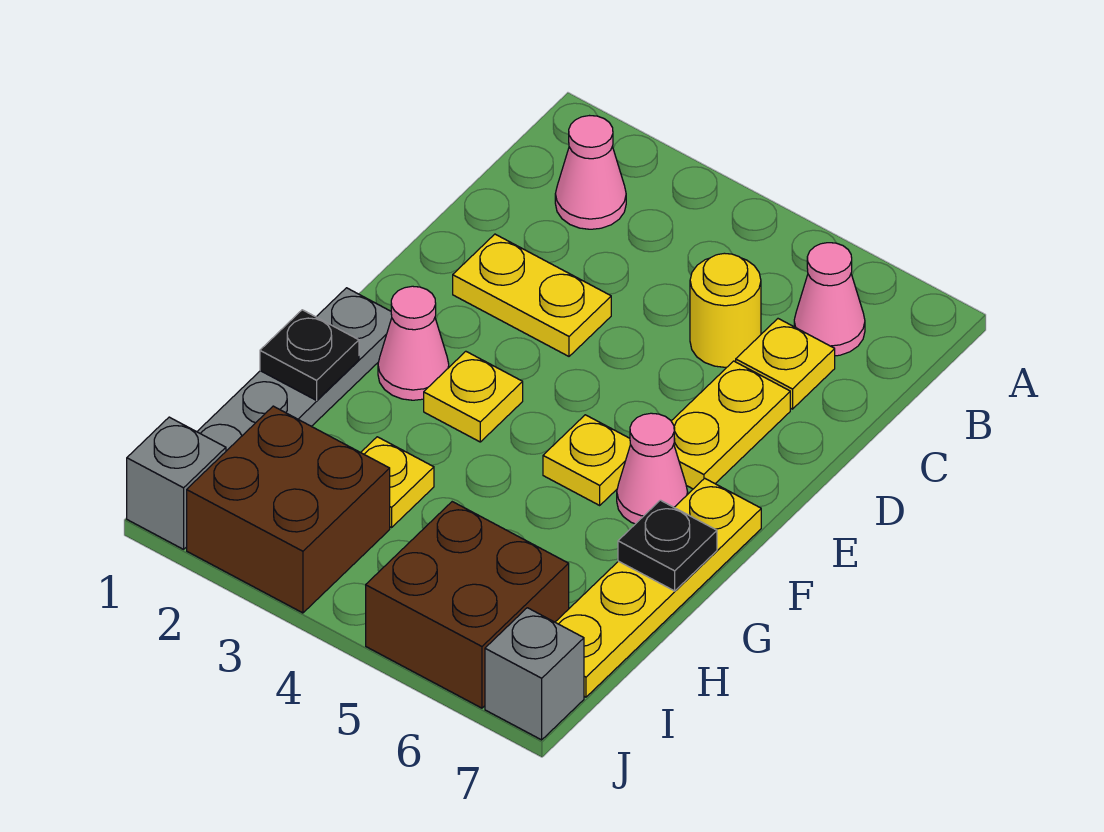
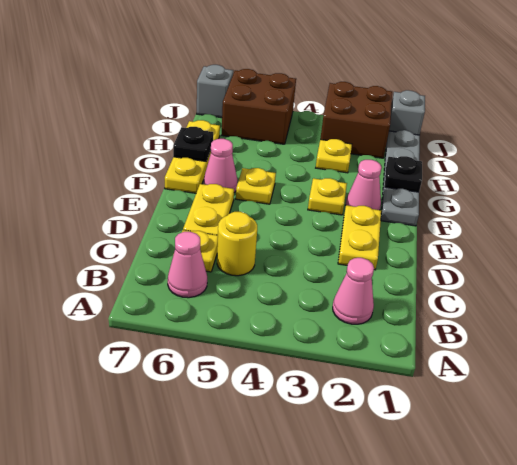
yellow 1x2 plate [453,234,611,356] -> yellow 1x2 plate turned to [338,205,381,270]
yellow 1x4 plate [555,478,761,697] -> yellow 1x3 plate [165,120,220,193]

